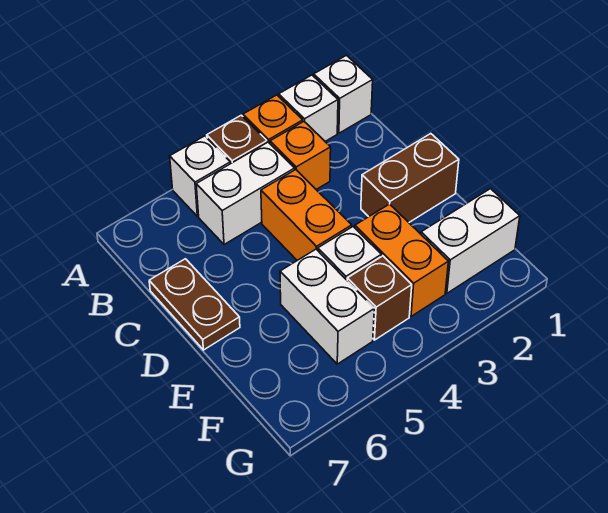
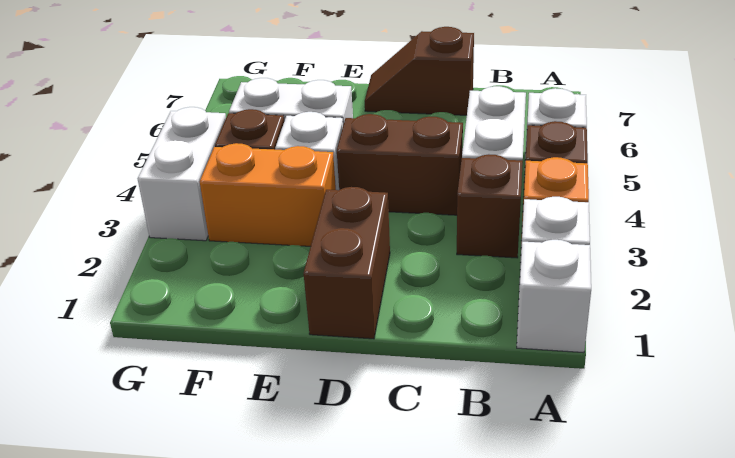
orange 1x1 brick [270,122,331,190] -> brown 1x1 brick [457,154,523,258]
orange 1x2 brick [261,170,352,260] -> brown 1x2 brick [337,114,463,215]
brown 1x2 plate [149,259,240,350] -> brown 1x2 slope [365,27,474,115]
white 1x2 brick [421,189,520,293] -> white 1x2 brick moved to [138,107,226,241]

